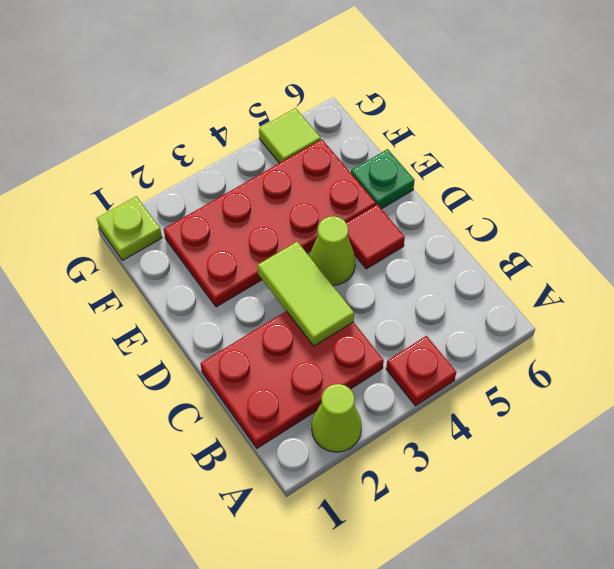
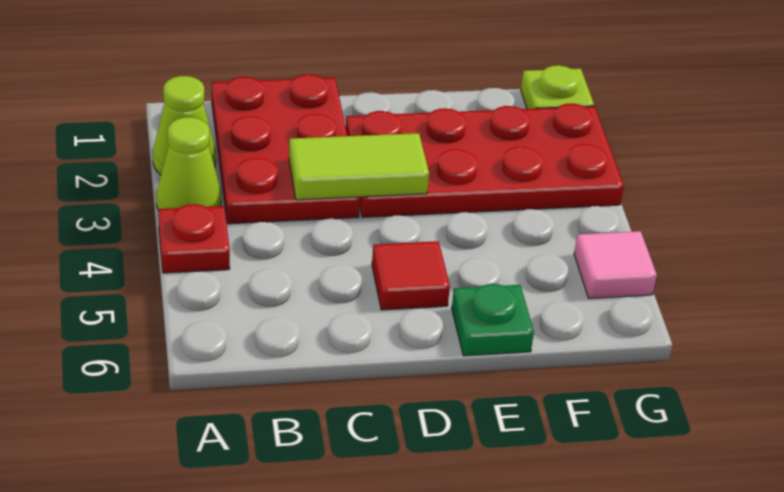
lime 1x1 cone [309,216,355,285] -> lime 1x1 cone moved to [157,117,221,209]
red 2x4 plate [164,139,376,307] -> red 2x4 plate turned to [346,103,624,217]
lime 1x1 tile [259,108,321,163] -> pink 1x1 tile [574,231,657,298]

